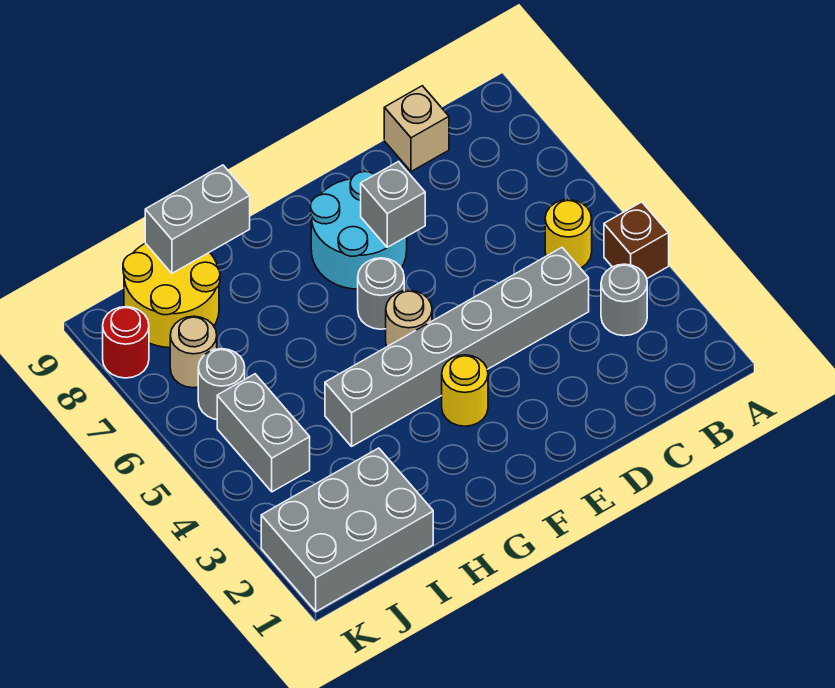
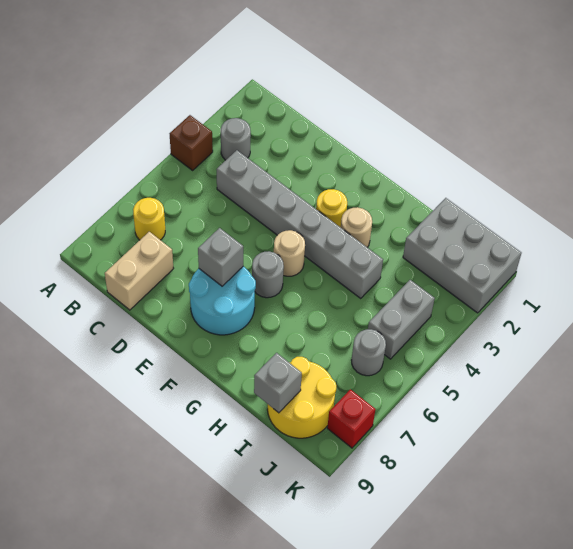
yellow 1x1 round brick [545,200,592,268] -> yellow 1x1 round brick moved to [133,198,165,240]
tan 1x1 brick [384,86,449,172] -> tan 1x2 brick [105,232,174,310]
grey 1x2 brick [145,165,250,273] -> grey 1x1 brick [254,353,302,413]
tan 1x1 round brick [170,316,217,388] -> tan 1x1 round brick moved to [341,207,372,247]
red 1x1 round brick [103,307,149,378] -> red 1x1 brick [327,389,375,448]

